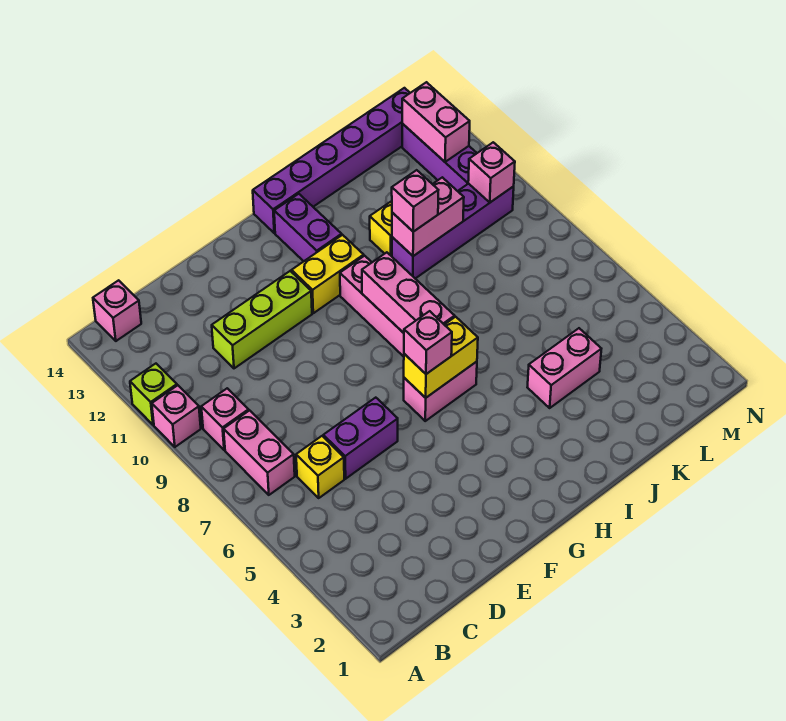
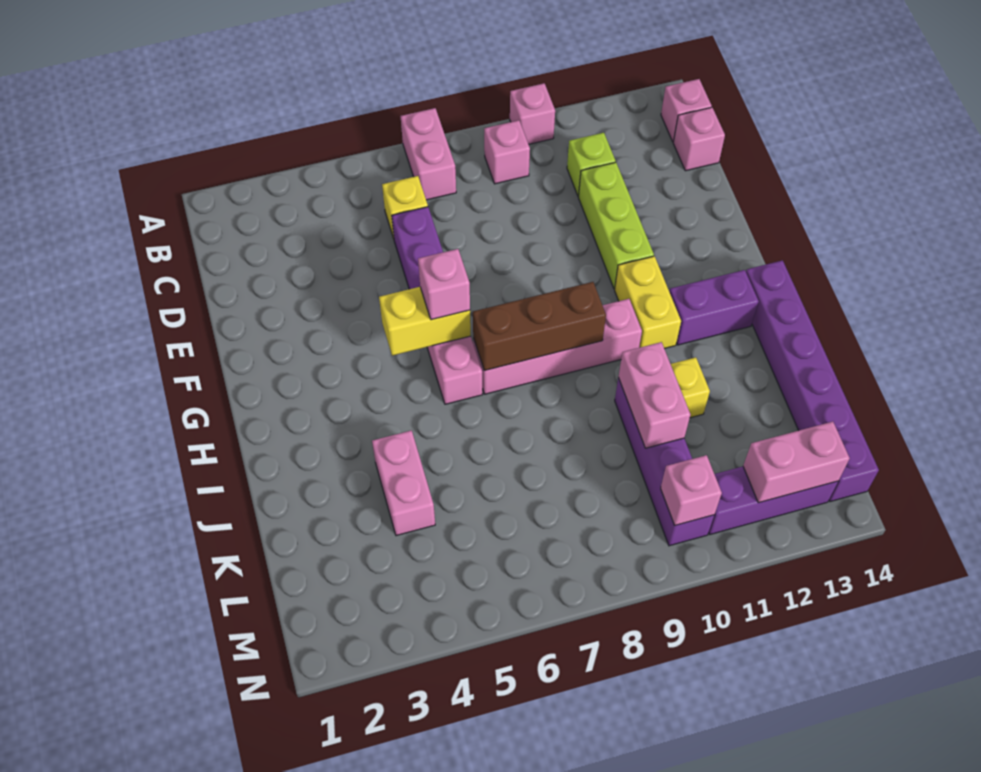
lime 1x1 brick [130,364,177,425] -> lime 1x1 brick moved to [567,133,616,196]
pink 1x2 brick [224,410,295,495] -> pink 1x2 brick turned to [401,108,456,200]
yellow 1x2 brick [404,317,478,398] -> yellow 1x2 brick turned to [379,287,471,356]
pink 1x3 brick [362,252,455,333] -> brown 1x3 brick [473,282,606,371]
pink 1x1 brick [392,170,438,232] -> pink 1x1 brick moved to [673,107,725,171]

